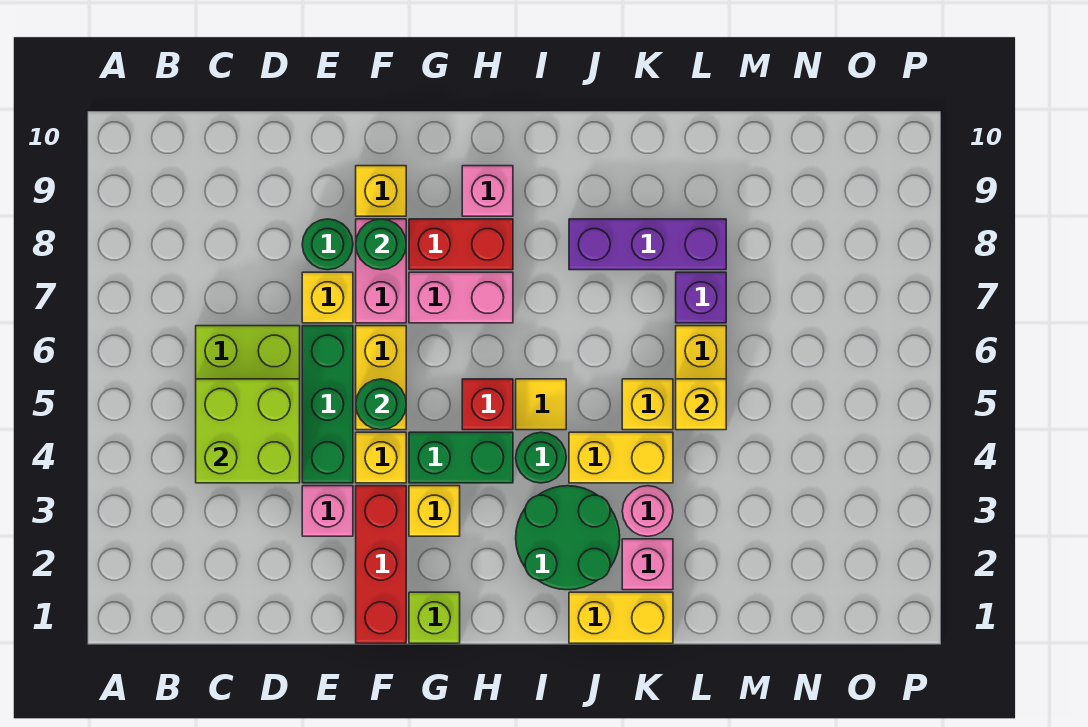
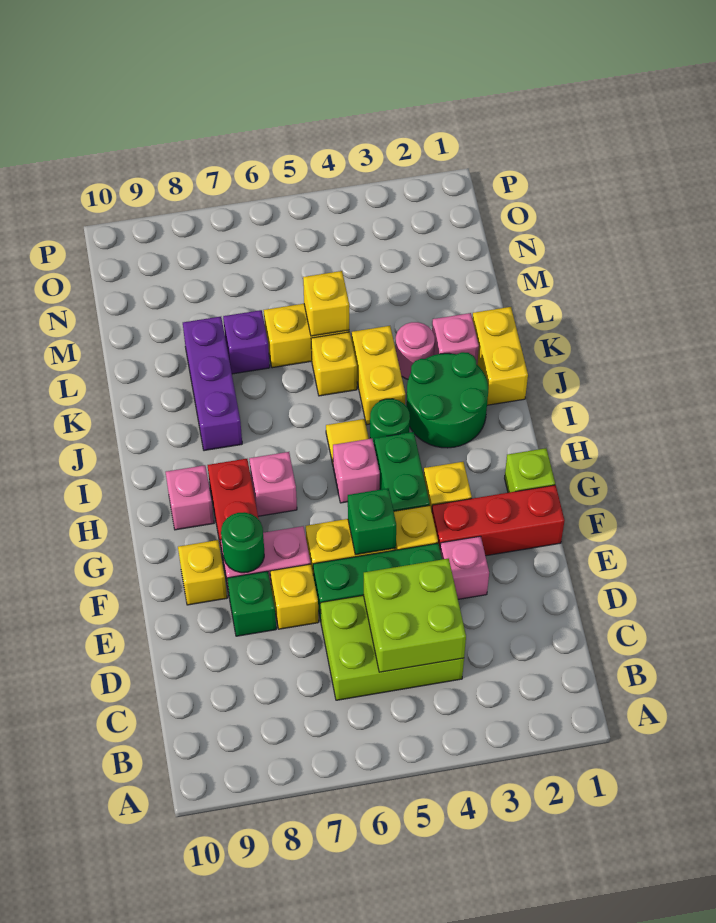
green 1x1 round brick [302,219,353,270] -> green 1x1 brick [227,571,276,636]
green 1x1 round brick [356,379,406,430] -> green 1x1 brick [348,488,396,555]
pink 1x2 brick [409,272,513,323] -> pink 1x1 brick [249,452,297,516]
red 1x1 brick [462,379,513,430] -> pink 1x1 brick [333,439,380,503]

